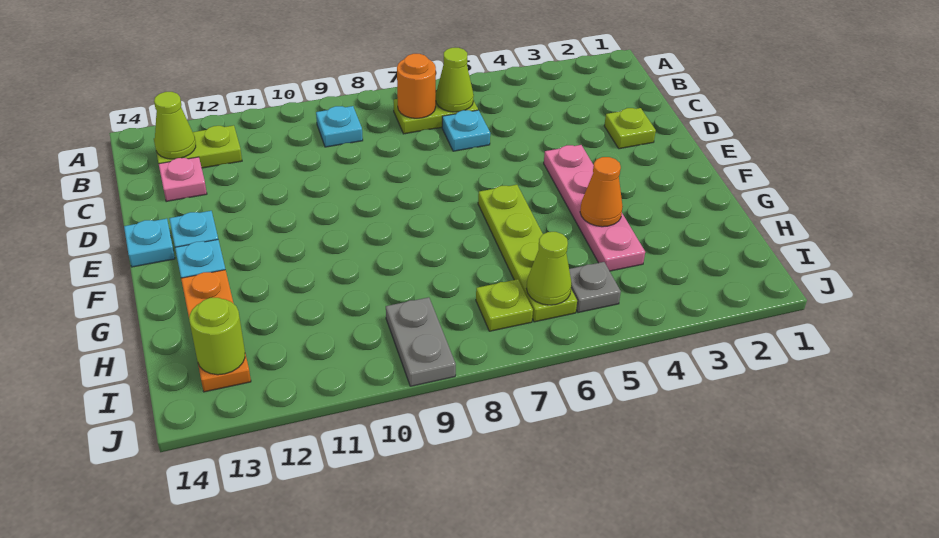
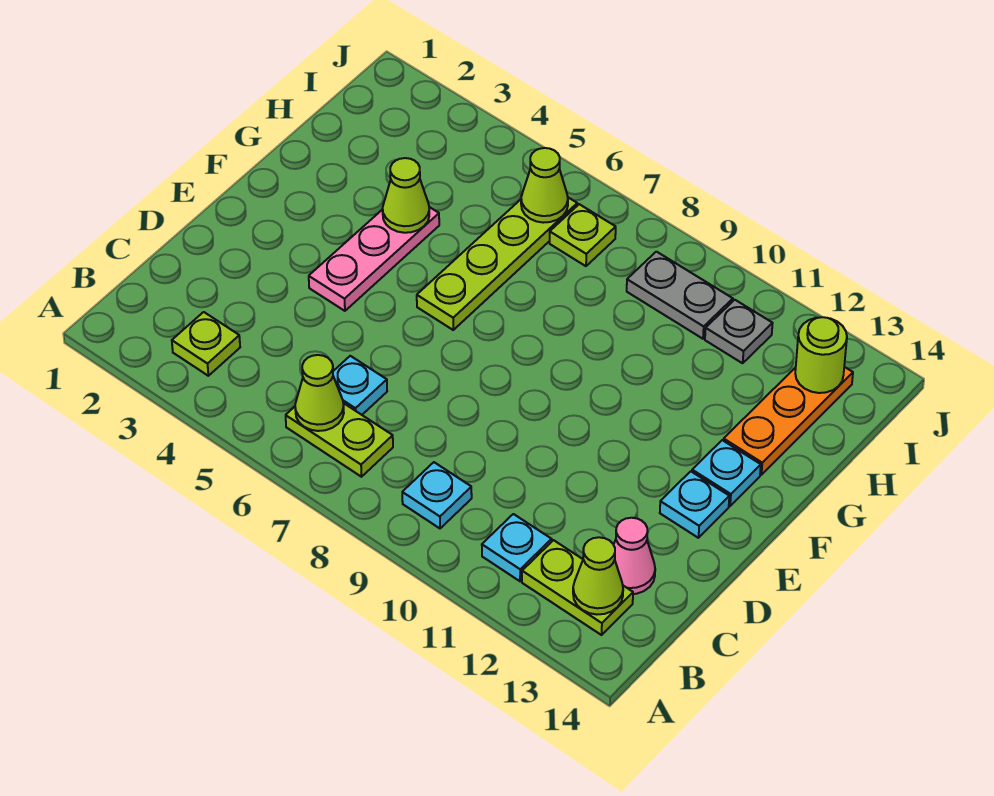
orange 1x1 round brick [397,54,436,118] -> none
pink 1x1 plate [159,157,207,202] -> pink 1x1 cone [614,518,655,594]
lime 1x1 plate [604,108,656,149] -> lime 1x1 plate moved to [172,312,240,376]
pink 1x4 plate [544,145,645,271] -> pink 1x3 plate [309,207,439,311]
cyan 1x1 plate [124,219,175,267] -> cyan 1x1 plate moved to [482,514,552,581]
orange 1x1 cone [580,157,623,227] -> lime 1x1 cone [383,158,429,233]
grey 1x1 plate [569,262,621,313] -> grey 1x1 plate moved to [705,300,773,363]
grey 1x2 plate [386,297,456,386] -> grey 1x2 plate turned to [627,252,733,339]

